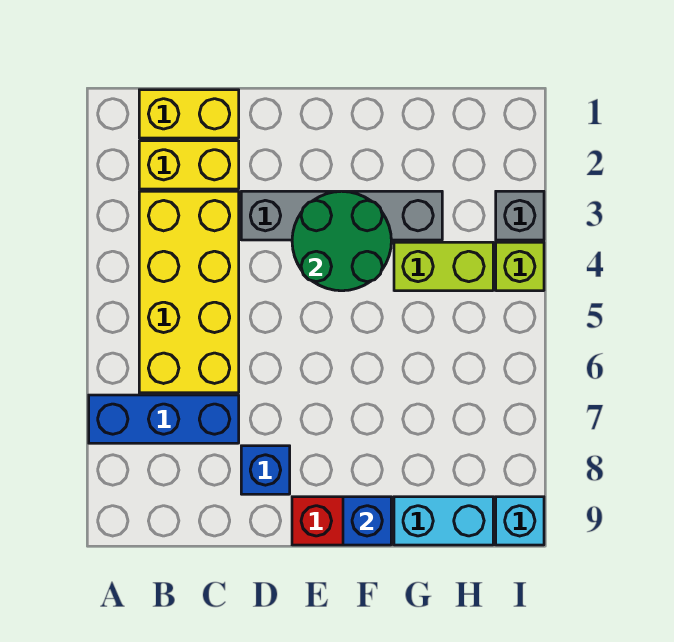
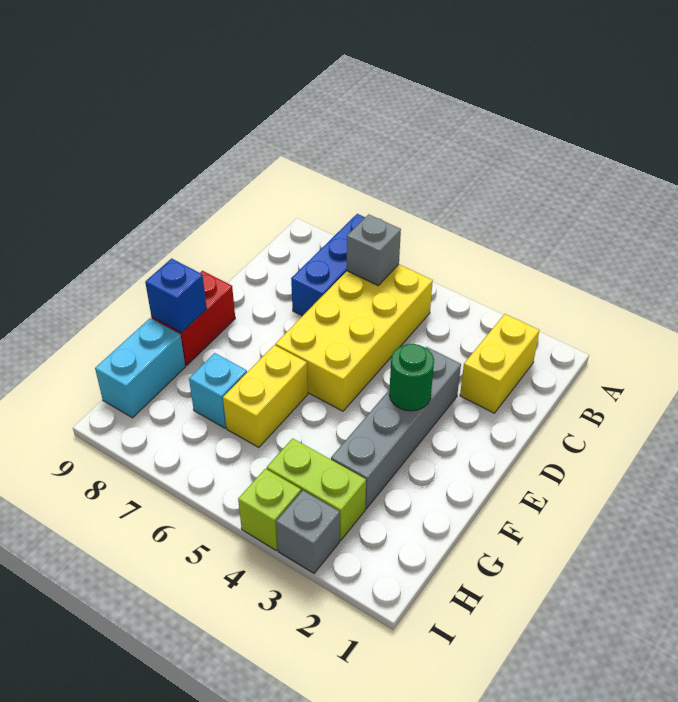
yellow 1x2 brick [139,90,239,138] -> yellow 1x2 brick moved to [223,345,308,448]
yellow 2x4 brick [139,191,239,393] -> yellow 2x4 brick turned to [275,265,433,411]
none -> grey 1x1 brick [347,214,401,285]
blue 1x1 brick [241,446,290,494] -> none
green 2x2 round brick [292,191,391,291] -> green 1x1 round brick [389,344,434,411]
lime 1x2 brick [394,242,493,291] -> lime 1x2 brick turned to [267,438,366,540]
cyan 1x1 brick [496,497,544,545] -> cyan 1x1 brick moved to [189,353,247,428]

